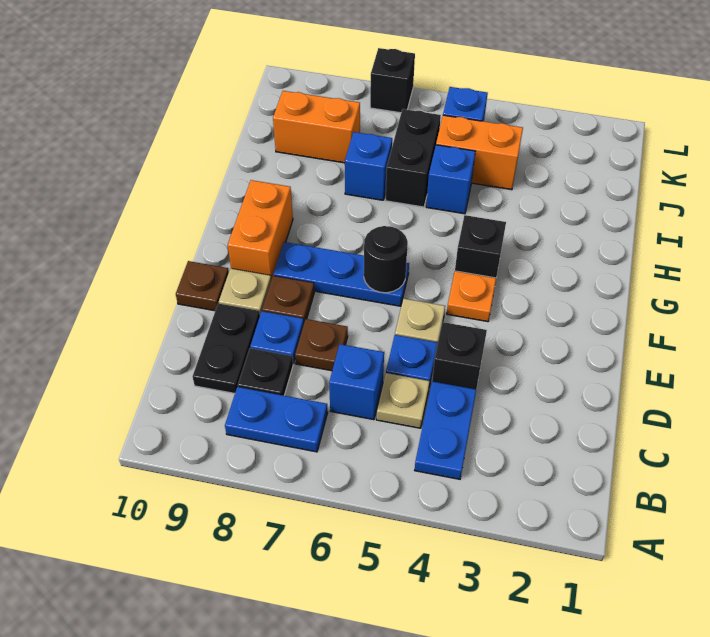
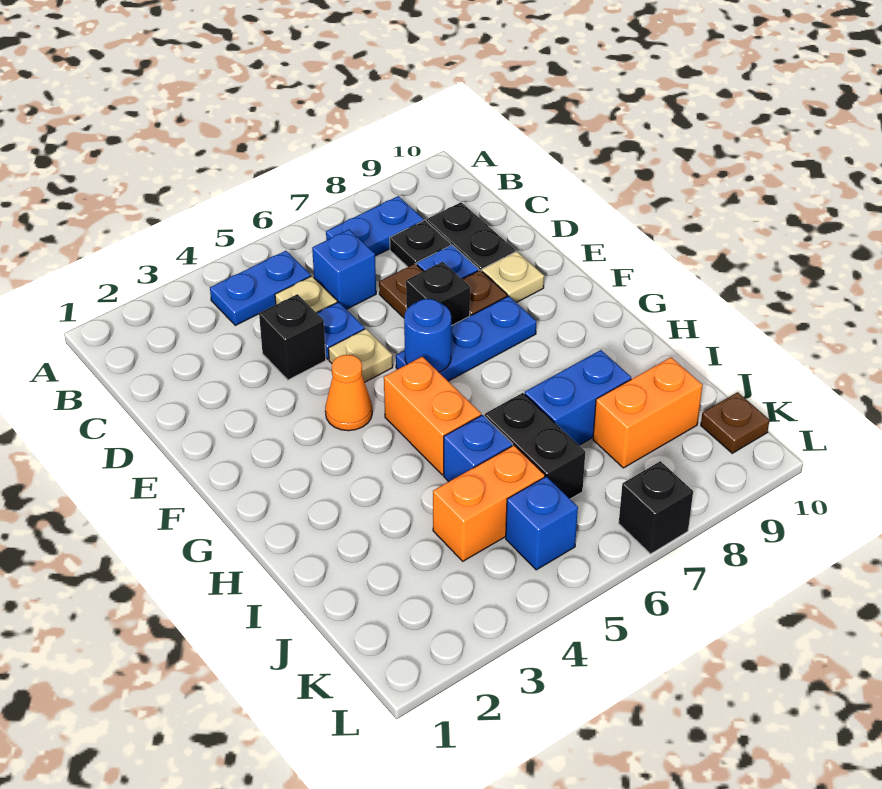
blue 1x2 plate [415,381,476,479] -> blue 1x2 plate turned to [210,251,311,325]
brown 1x1 plate [176,261,229,311] -> brown 1x1 plate moved to [701,392,769,453]
orange 1x1 plate [447,271,496,322] -> orange 1x1 cone [325,355,372,431]
black 1x1 round brick [364,226,408,293] -> blue 1x1 round brick [404,299,451,372]
orange 1x2 brick [228,180,293,280] -> orange 1x2 brick moved to [384,357,481,475]
black 1x1 brick [455,215,506,278] -> black 1x1 brick moved to [406,262,470,326]
blue 1x1 brick [345,132,392,200] -> blue 1x2 brick [525,350,631,445]

